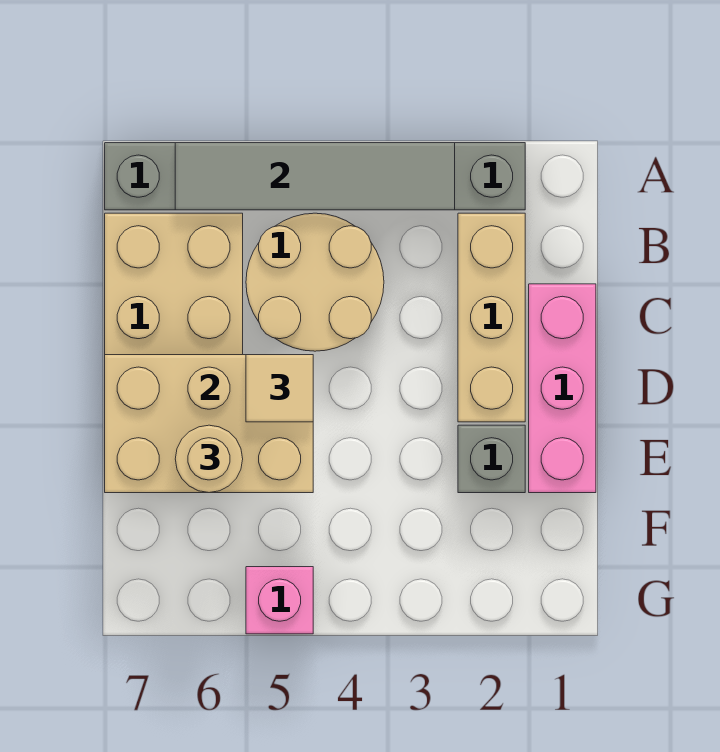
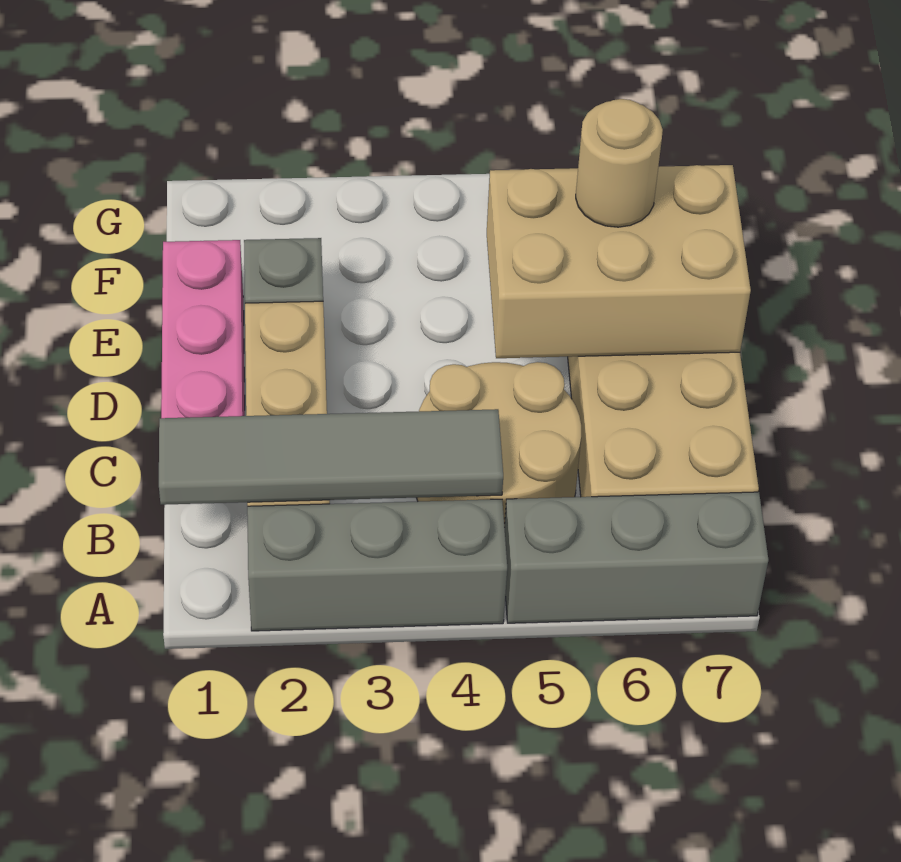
grey 1x4 tile [175,143,455,210] -> grey 1x4 tile moved to [159,409,503,505]
tan 1x1 tile [246,355,313,422] -> none
pink 1x1 brick [246,567,313,634] -> none

